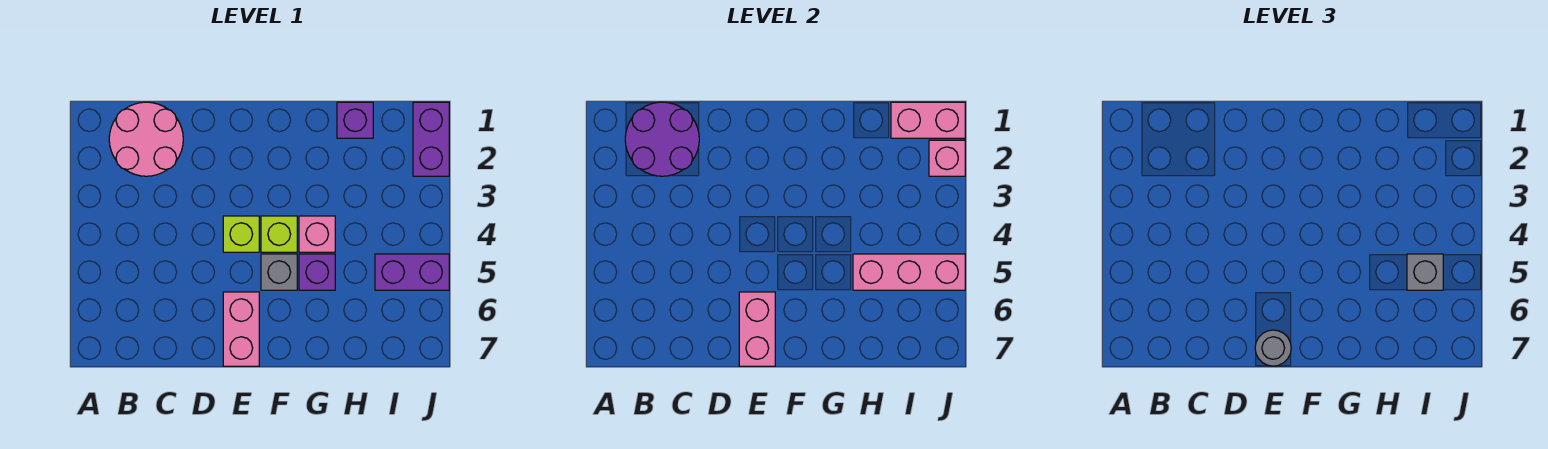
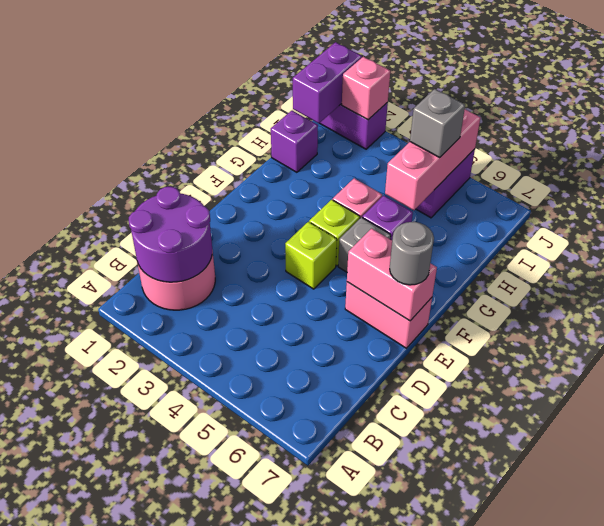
pink 1x2 brick [891,102,965,138] -> purple 1x2 brick [293,42,362,123]

